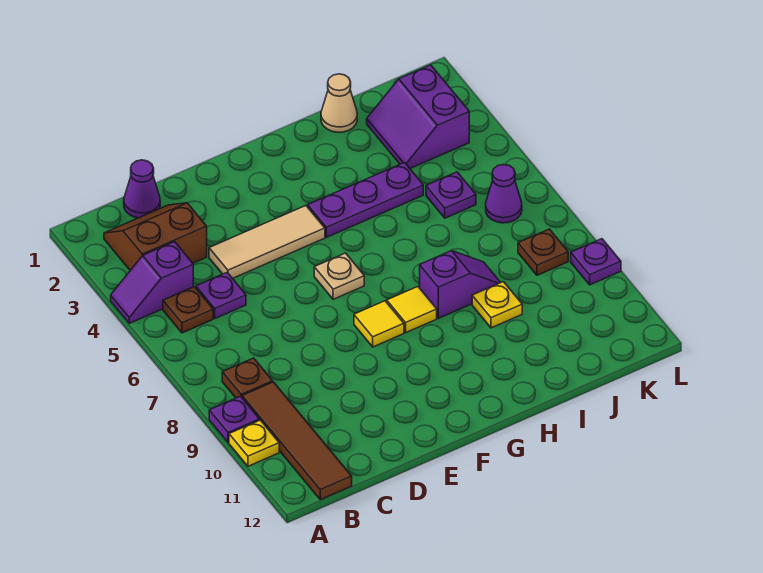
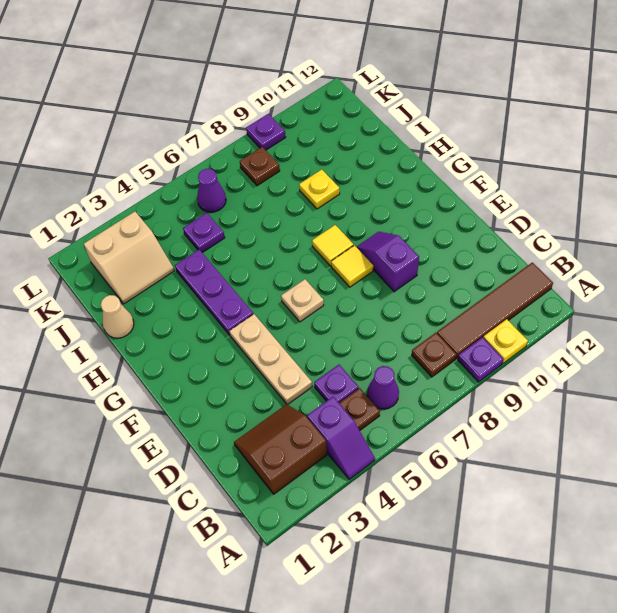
brown 2x2 slope [104,203,207,270] -> brown 2x2 slope turned to [234,404,327,494]
purple 1x1 cone [124,160,160,218] -> purple 1x1 cone moved to [367,366,399,409]
tan 1x3 tile [209,206,325,278] -> tan 1x3 plate [229,314,312,405]
purple 1x2 slope [420,251,501,318] -> purple 1x2 slope moved to [357,232,419,292]
purple 2x2 slope [367,65,469,168] -> tan 2x2 slope [84,212,174,304]

